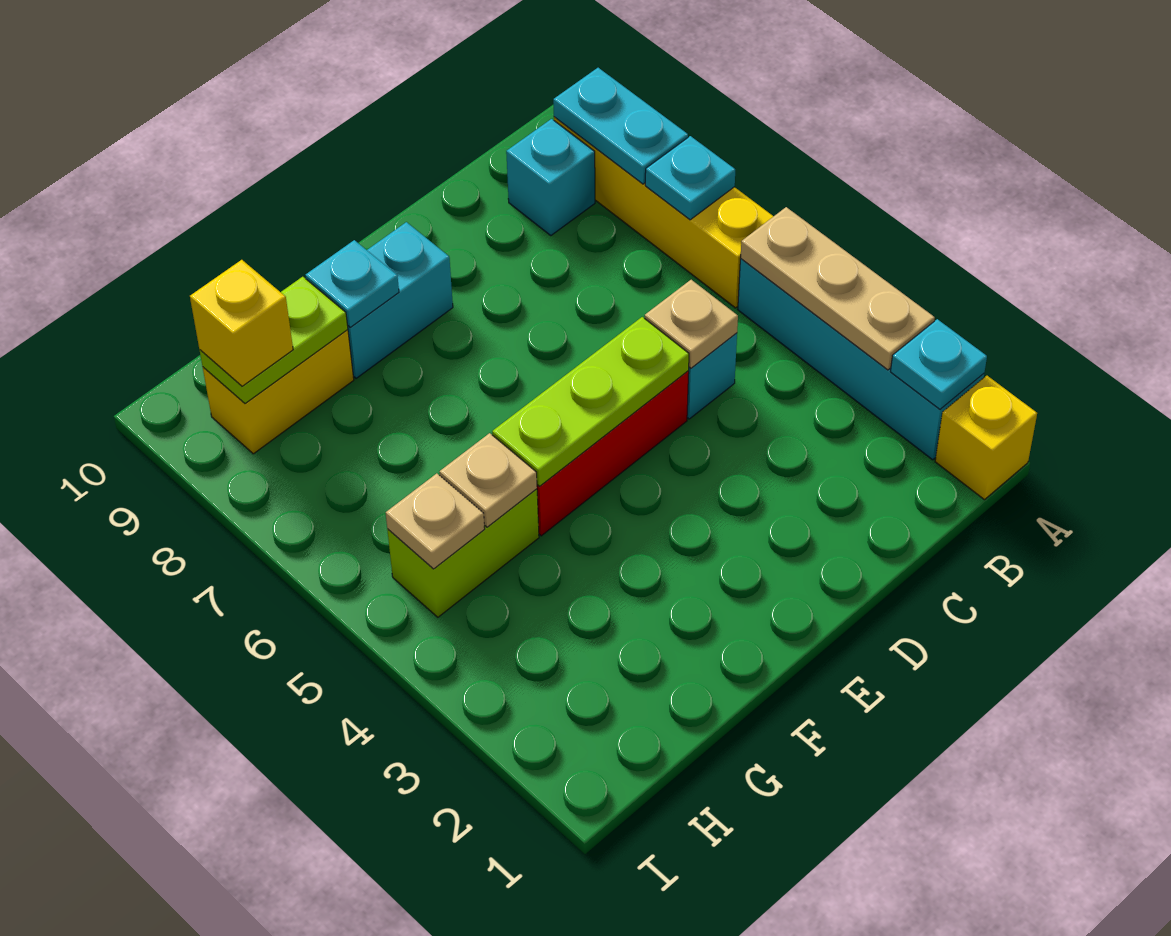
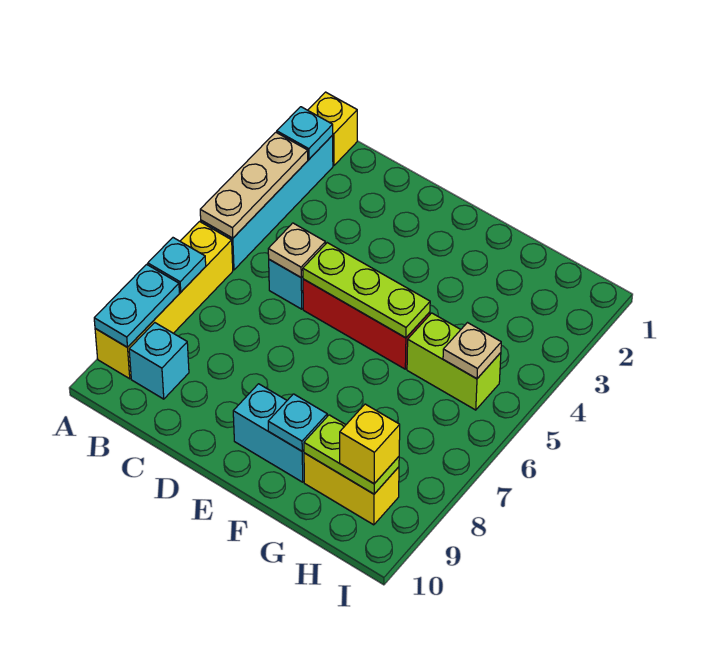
tan 1x1 plate [439,433,537,527] -> none

